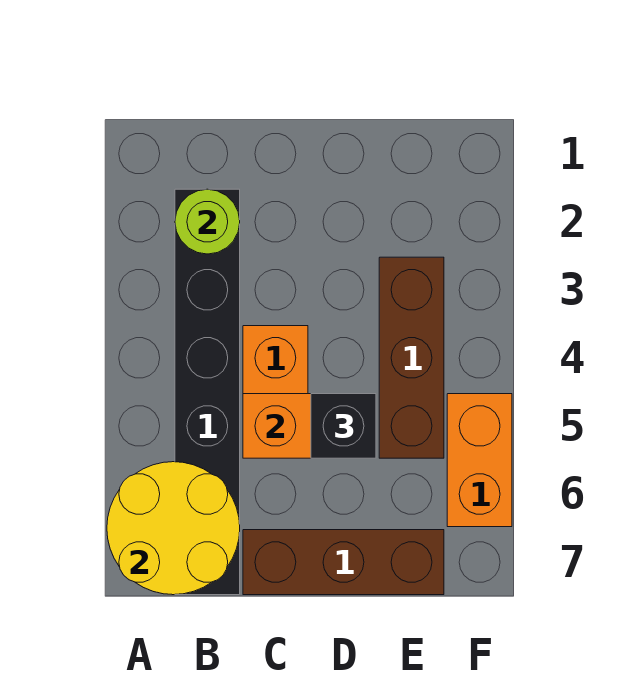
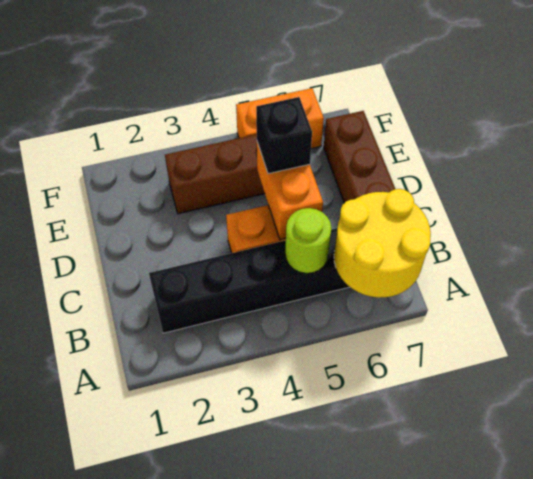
lime 1x1 round brick [175,189,240,254] -> lime 1x1 round brick moved to [285,208,331,273]

